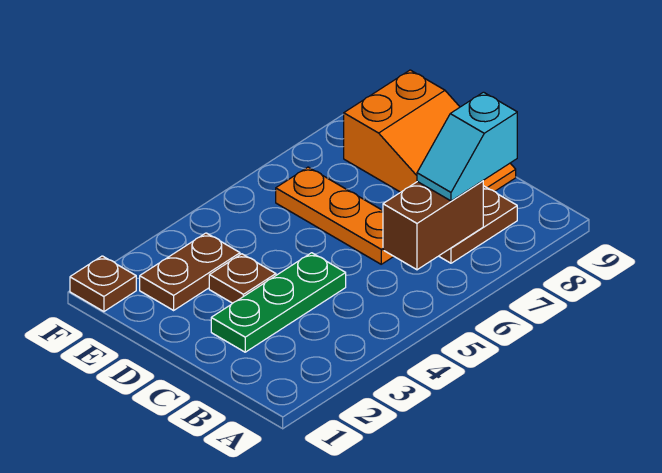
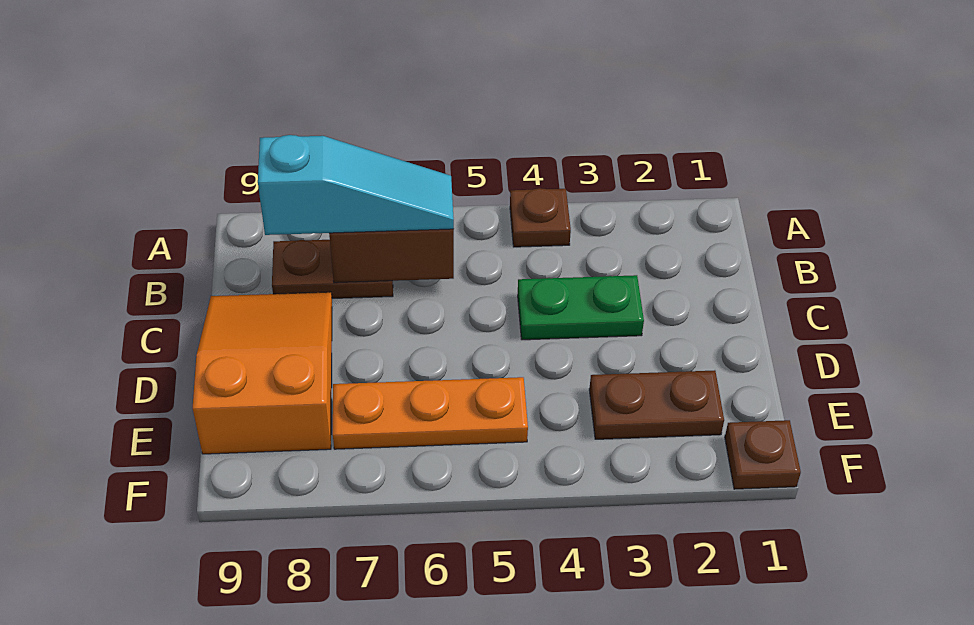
cyan 1x2 slope [417,92,517,201] -> cyan 1x3 slope [258,135,454,235]
green 1x3 plate [211,253,346,352] -> green 1x2 plate [518,275,644,340]
orange 1x3 plate [276,167,394,264] -> orange 1x3 plate turned to [333,377,528,449]
brown 1x1 plate [209,254,276,303] -> brown 1x1 plate moved to [510,188,571,247]

